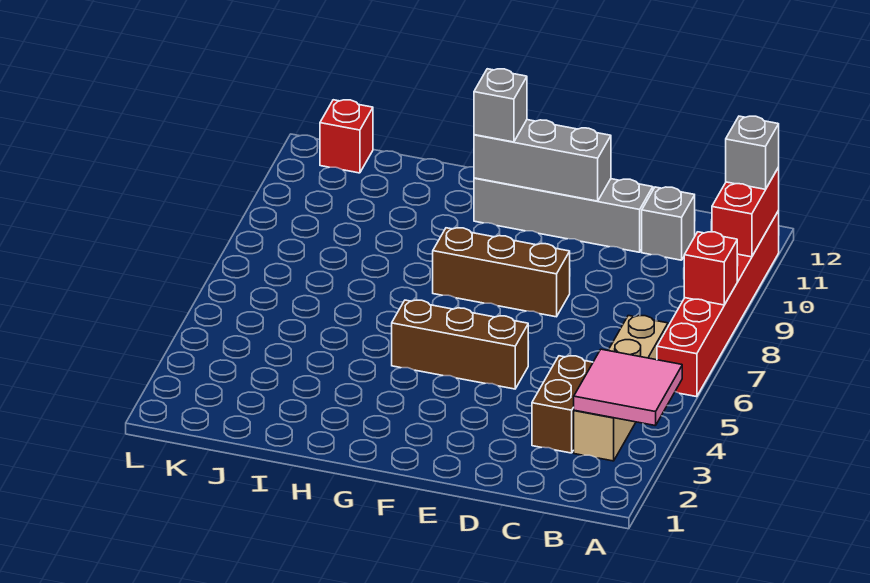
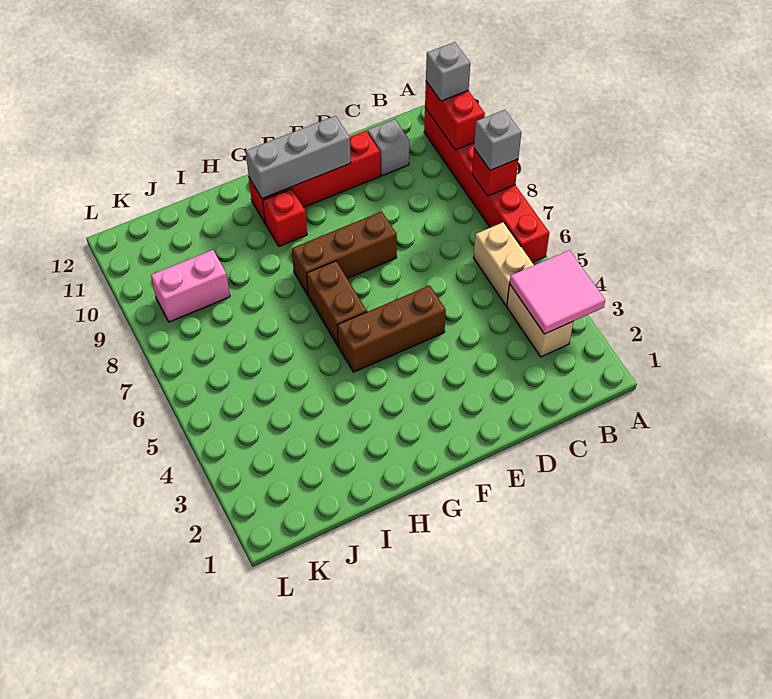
brown 1x2 brick [532,356,593,453] -> brown 1x2 brick moved to [307,261,367,346]
grey 1x4 brick [474,178,653,252] -> red 1x4 brick [249,131,380,223]
grey 1x1 brick [474,69,527,142] -> grey 1x1 brick moved to [474,110,521,170]
none -> pink 1x2 brick [151,250,230,322]
red 1x1 brick [320,100,373,173] -> red 1x1 brick moved to [263,189,307,246]

